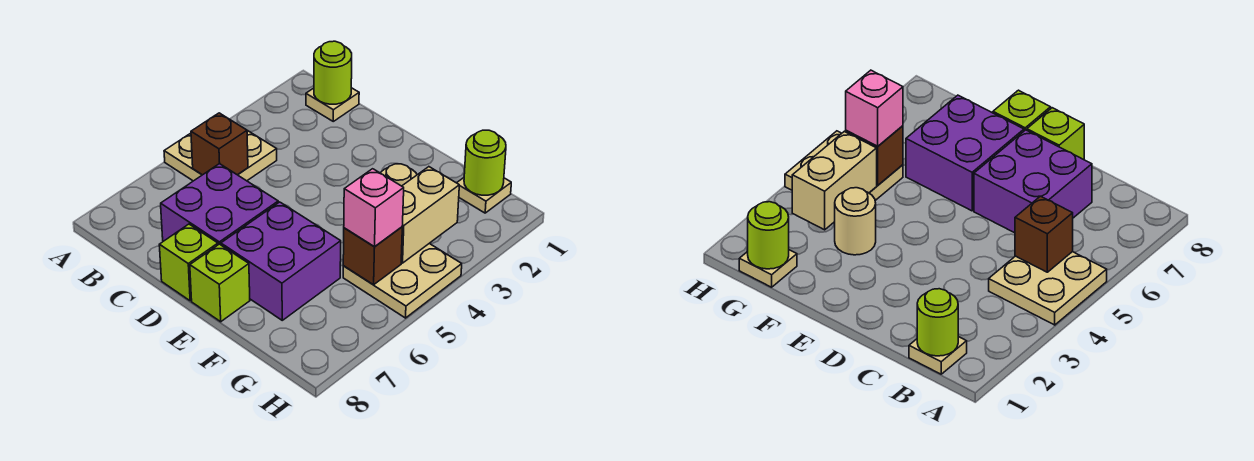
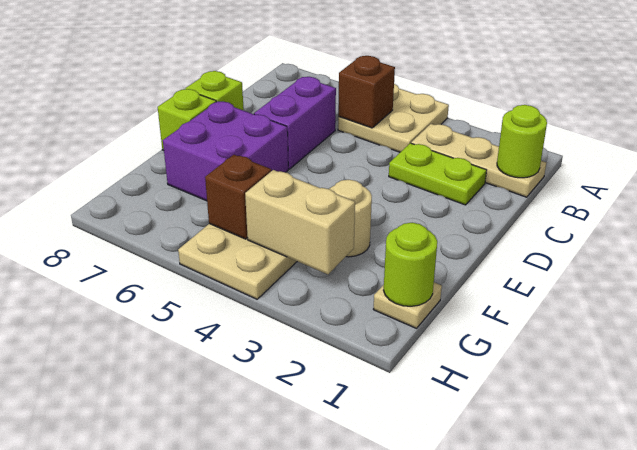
tan 1x1 plate [306,88,359,121] -> tan 1x3 plate [411,124,547,197]
none -> lime 1x2 plate [389,143,487,205]
purple 2x2 brick [161,164,278,245] -> purple 1x2 brick [254,77,336,169]
pink 1x1 brick [344,169,404,247] -> none

